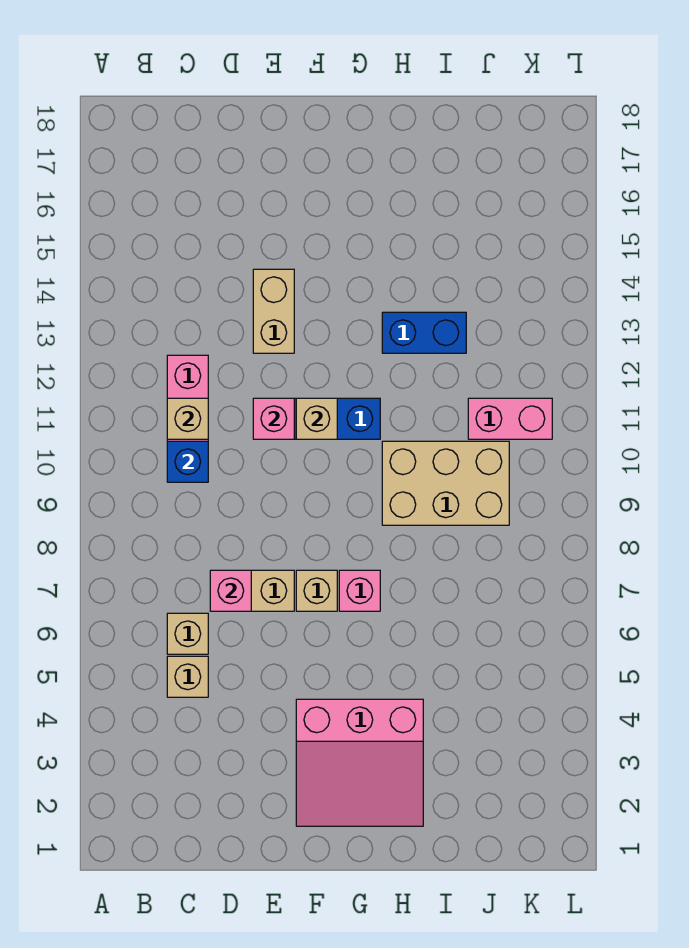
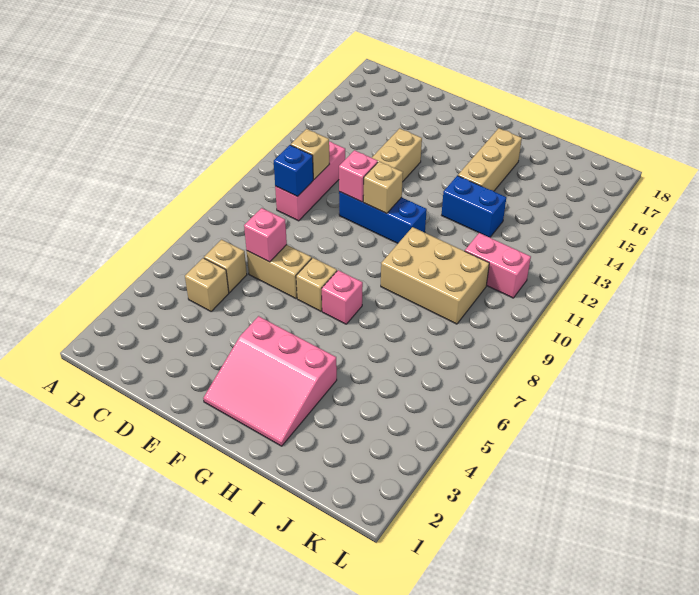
none -> tan 1x3 brick [458,128,522,191]

